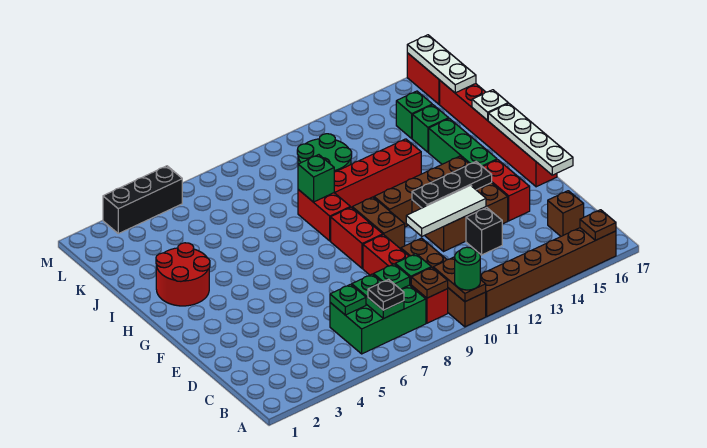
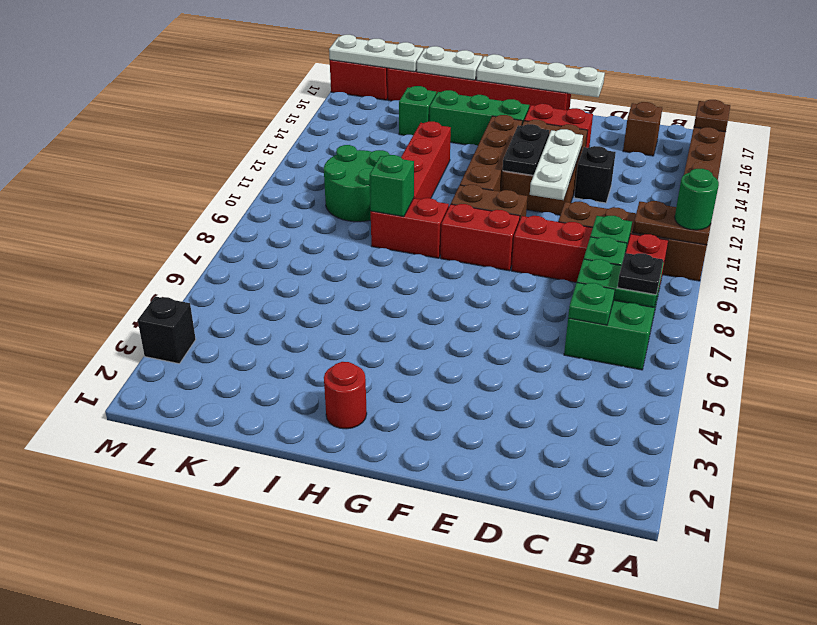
brown 1x1 plate [411,267,448,298] -> none
white 1x3 tile [406,185,486,236] -> white 1x3 plate [530,129,583,200]
black 1x3 plate [412,162,492,208] -> black 1x2 plate [503,124,549,175]
red 2x2 round brick [156,243,210,306] -> red 1x1 round brick [324,362,367,429]
white 1x1 plate [472,90,508,120] -> white 1x2 plate [417,46,482,80]
green 1x1 brick [396,91,432,138] -> none
black 1x3 brick [103,166,182,234] -> black 1x1 brick [138,296,196,364]

